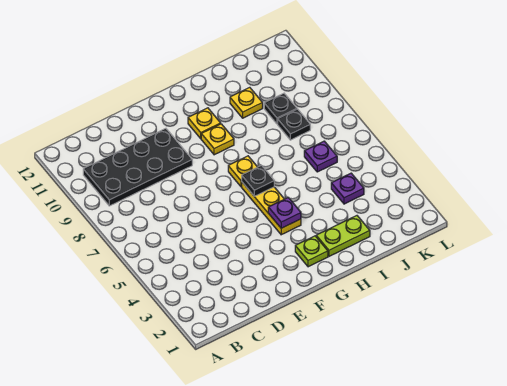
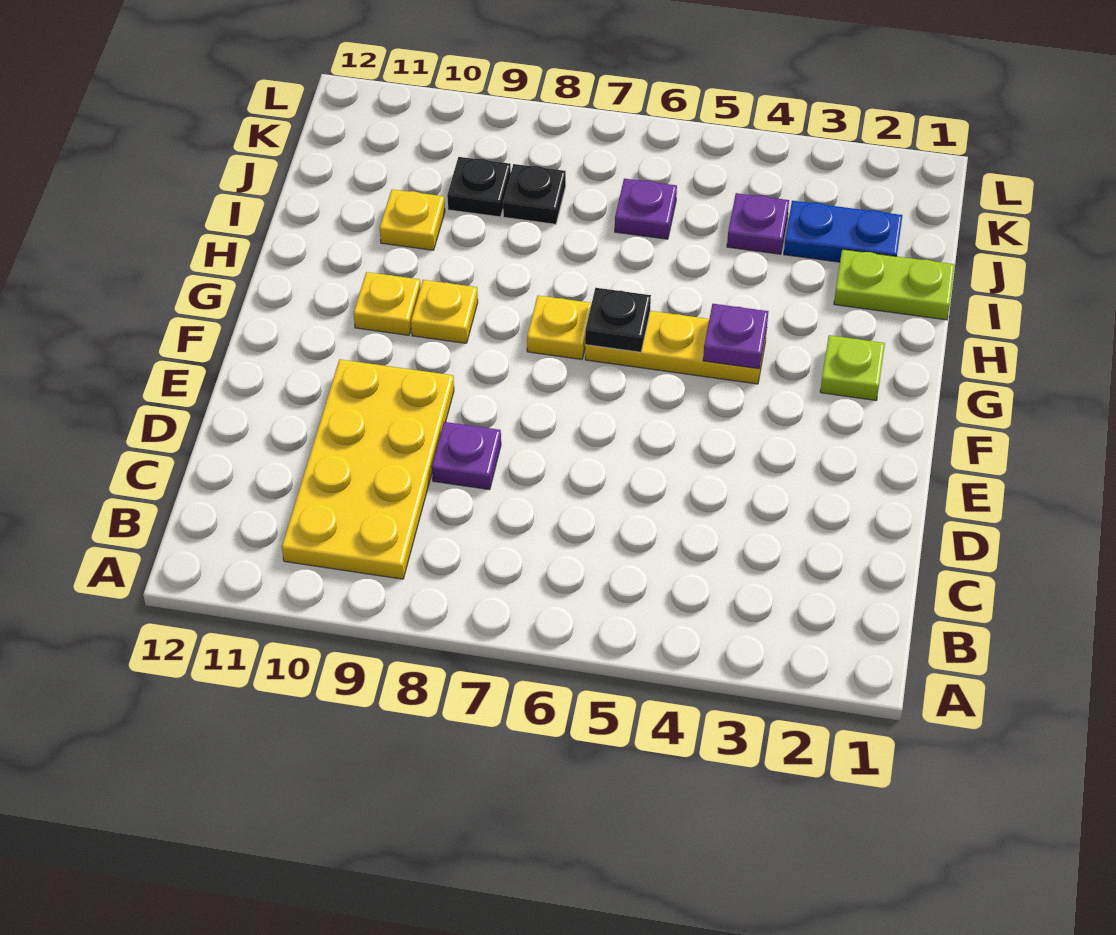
black 2x4 plate [83,128,192,206] -> yellow 2x4 plate [282,359,454,579]
none -> purple 1x1 plate [432,422,501,490]
lime 1x2 plate [316,216,370,256] -> lime 1x2 plate turned to [834,249,955,320]
none -> blue 1x2 plate [784,201,903,262]

